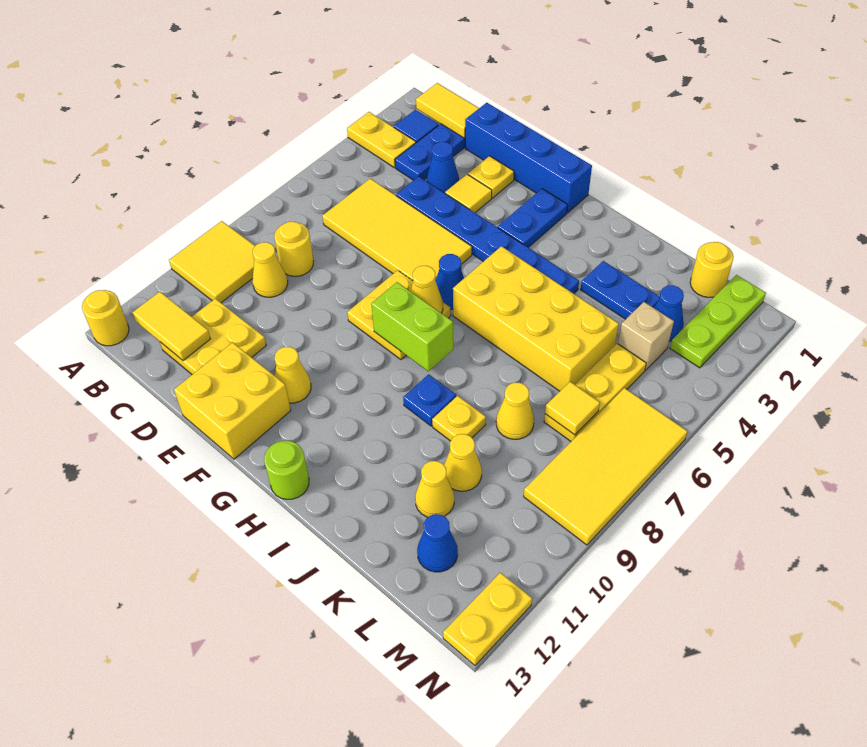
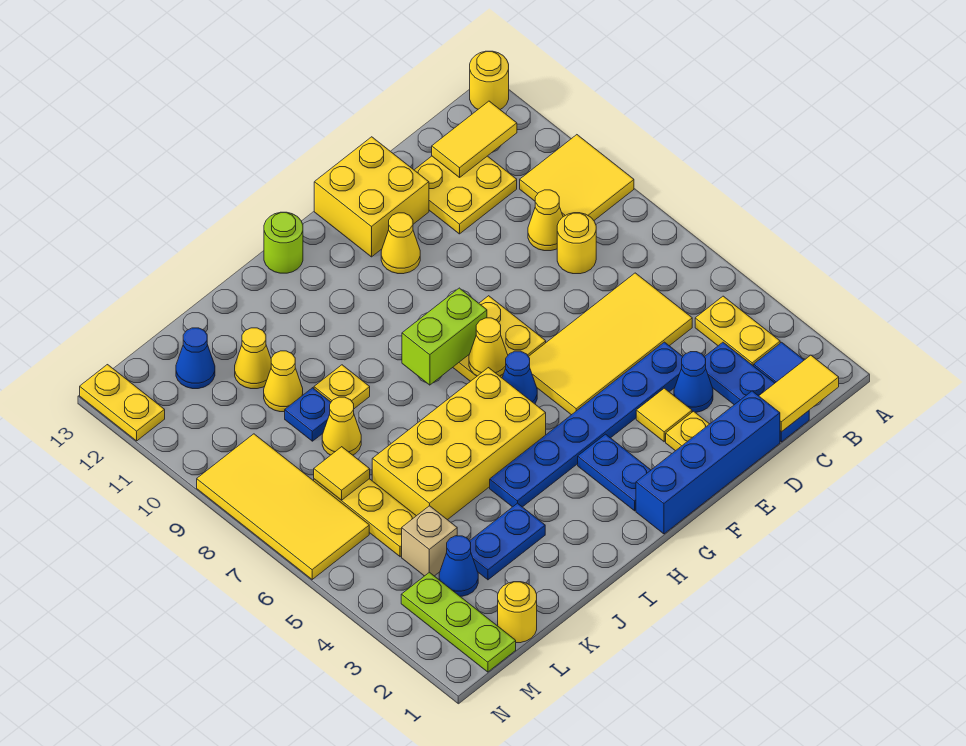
yellow 1x2 plate [347,112,416,168] -> yellow 1x2 plate turned to [695,296,780,366]
blue 1x1 plate [403,374,456,426] -> blue 1x1 plate moved to [285,388,331,441]

